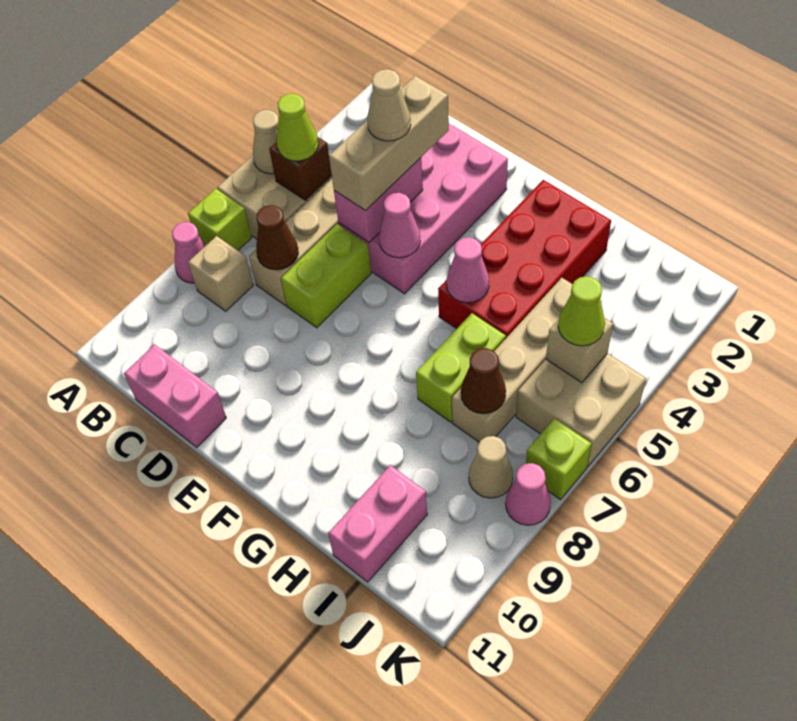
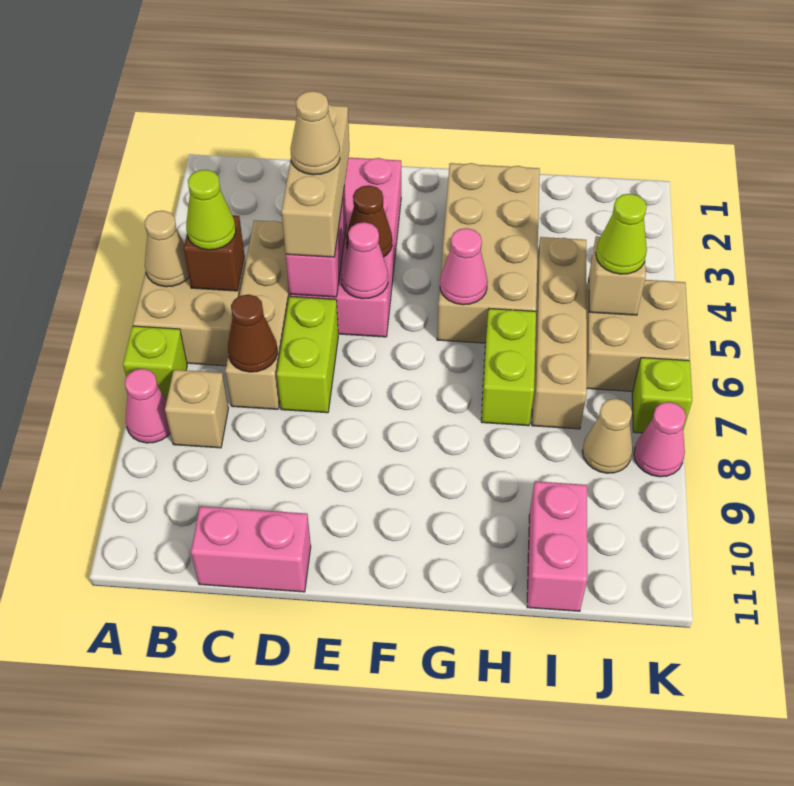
red 2x4 brick [438,180,611,338] -> tan 2x4 brick [437,163,540,343]
brown 1x1 cone [461,348,506,414] -> brown 1x1 cone moved to [346,185,392,257]

